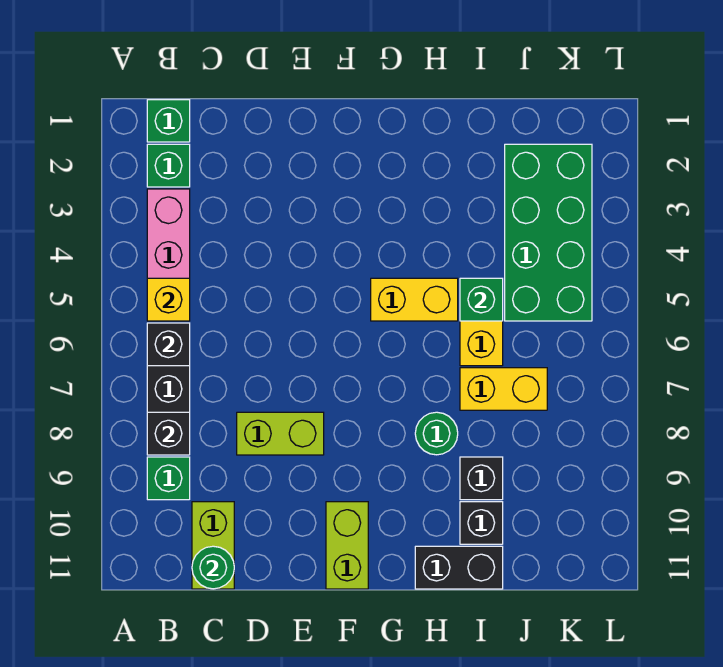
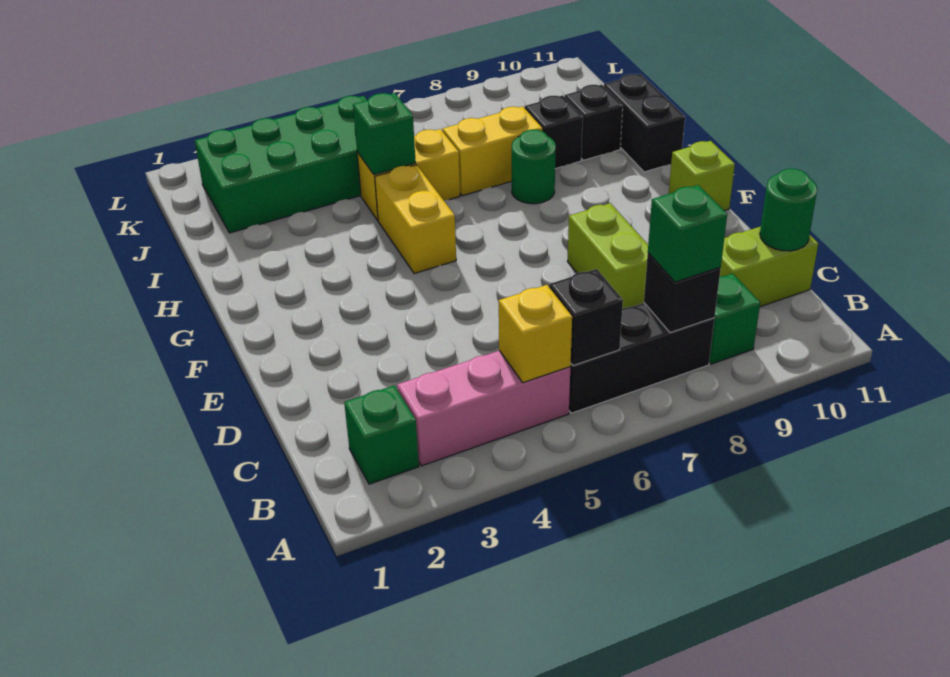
green 1x1 brick [147,100,190,142] -> green 1x1 brick moved to [648,185,727,282]
lime 1x2 brick [326,502,368,589] -> lime 1x1 brick [669,141,735,211]
yellow 1x2 brick [460,368,547,410] -> yellow 1x2 brick turned to [443,106,542,196]

